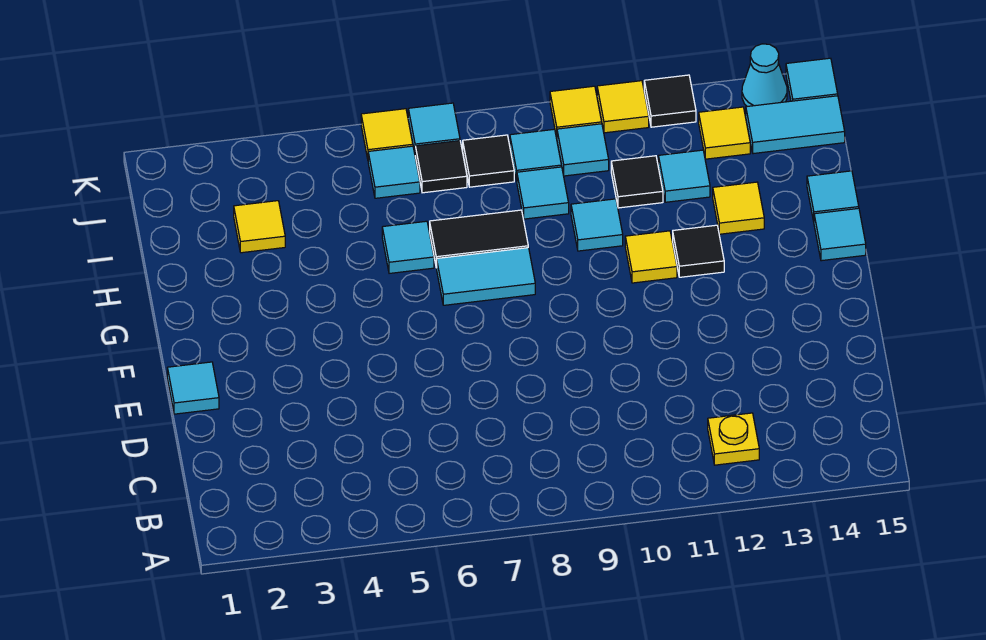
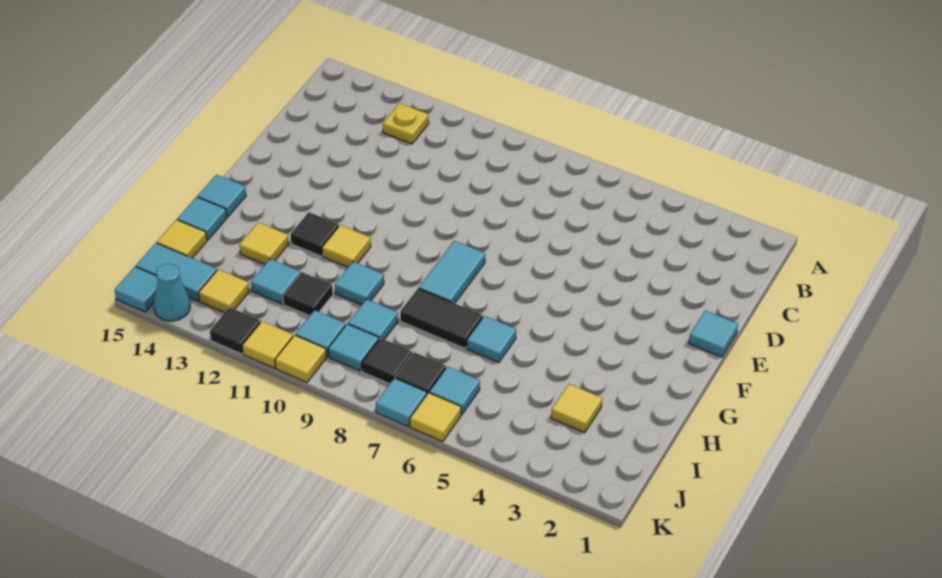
cyan 1x2 tile [437,248,535,305] -> cyan 1x2 tile turned to [419,241,485,303]
none -> yellow 1x1 tile [157,220,207,258]

